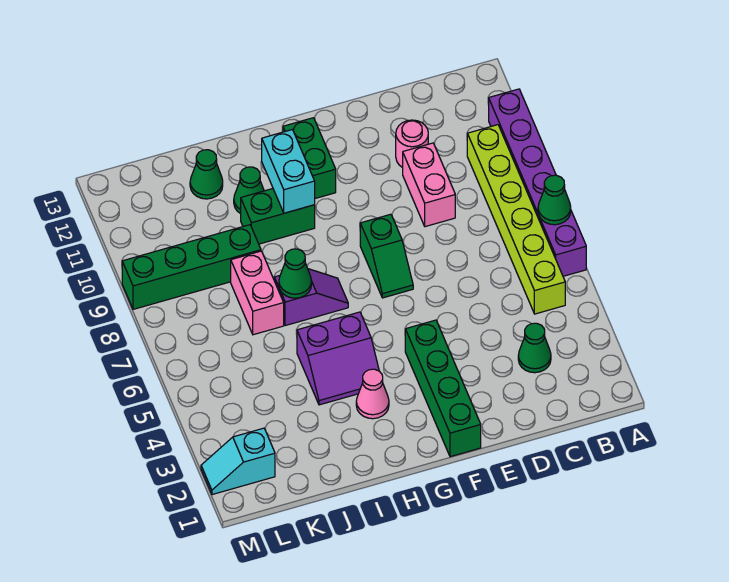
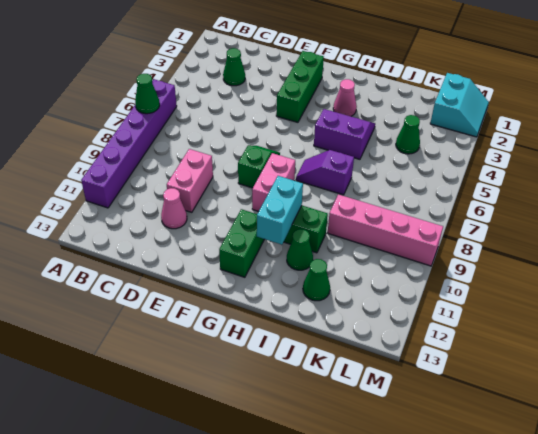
lime 1x6 brick [467,125,565,314] -> none
pink 1x1 round brick [396,120,428,168] -> pink 1x1 cone [161,188,187,229]
green 1x4 brick [405,320,481,457] -> green 1x3 brick [276,51,324,122]
green 1x1 cone [279,249,312,298] -> green 1x1 cone moved to [396,115,420,154]
pink 1x2 brick [231,251,284,335] -> pink 1x2 brick moved to [252,153,295,212]
green 1x4 brick [122,225,261,309] -> pink 1x4 brick [328,194,443,266]
cyan 1x2 slope [201,428,275,495] -> cyan 2x2 slope [430,73,489,137]

